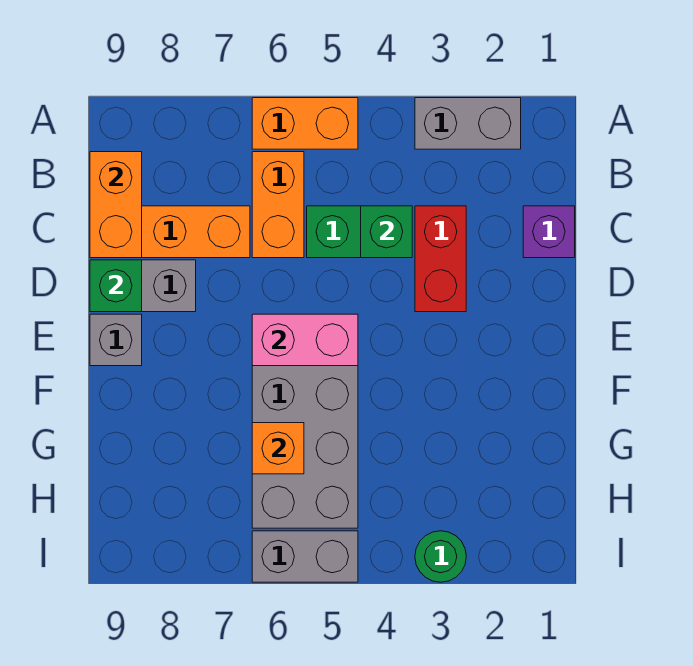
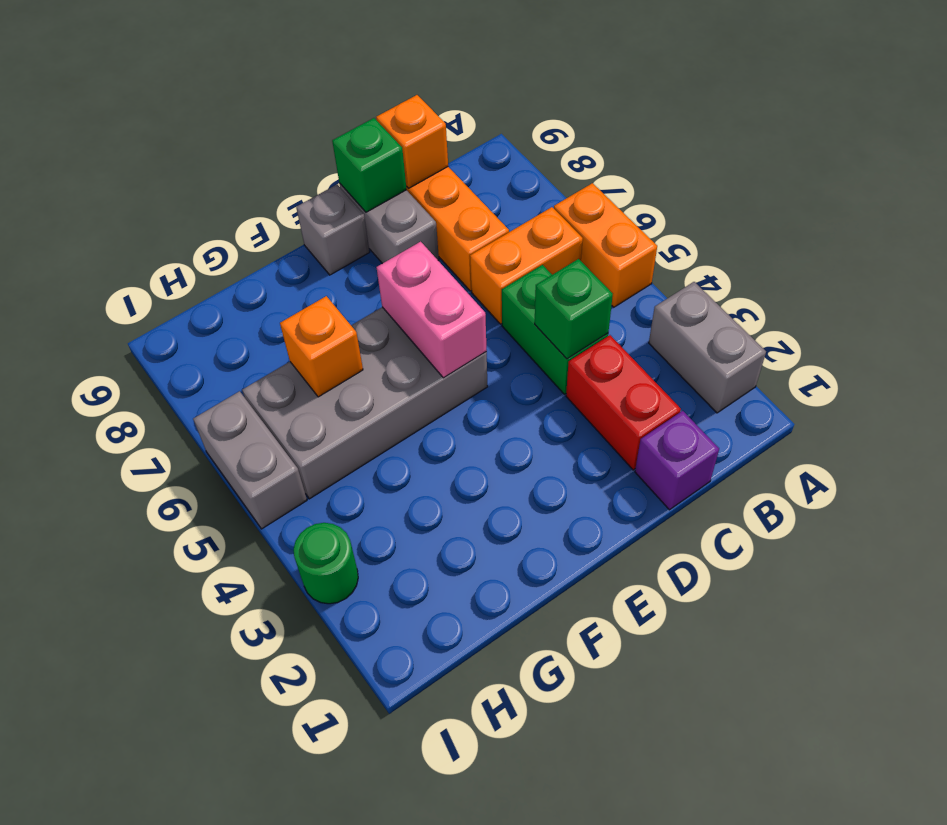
orange 1x2 brick [90,152,142,258] -> orange 1x1 brick [376,95,448,188]
red 1x2 brick [415,206,466,312] -> red 1x2 brick turned to [566,335,681,470]

